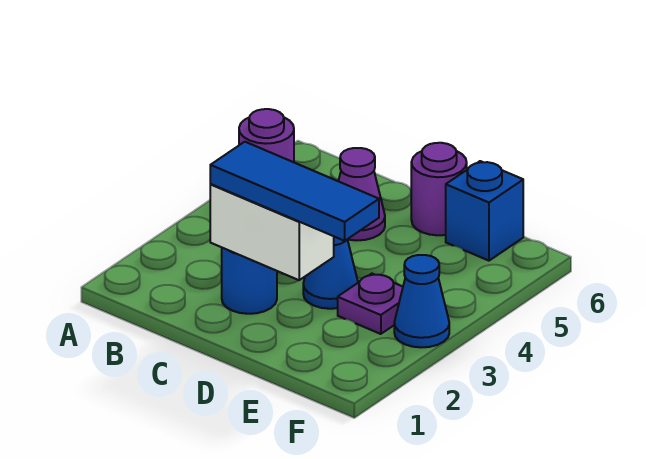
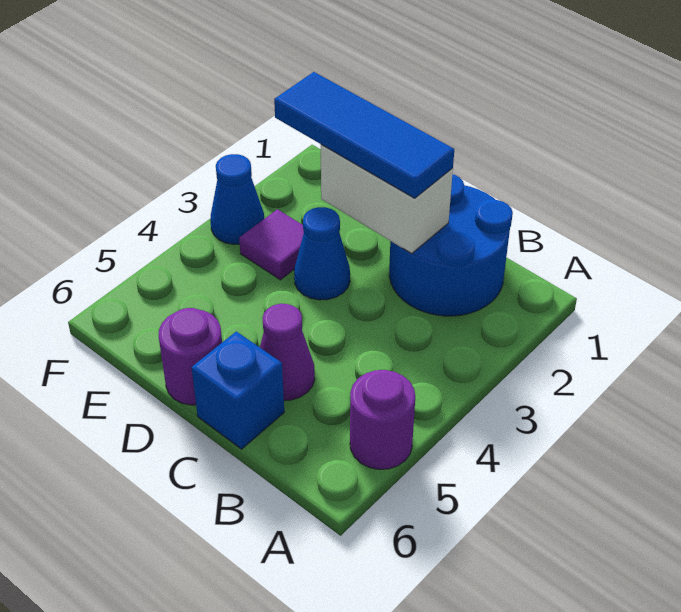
blue 1x1 round brick [222,248,277,314] -> blue 2x2 round brick [389,174,513,316]
purple 1x1 plate [338,274,403,334] -> purple 1x1 tile [239,209,304,280]
blue 1x1 brick [446,161,523,261] -> blue 1x1 brick moved to [192,331,284,449]

